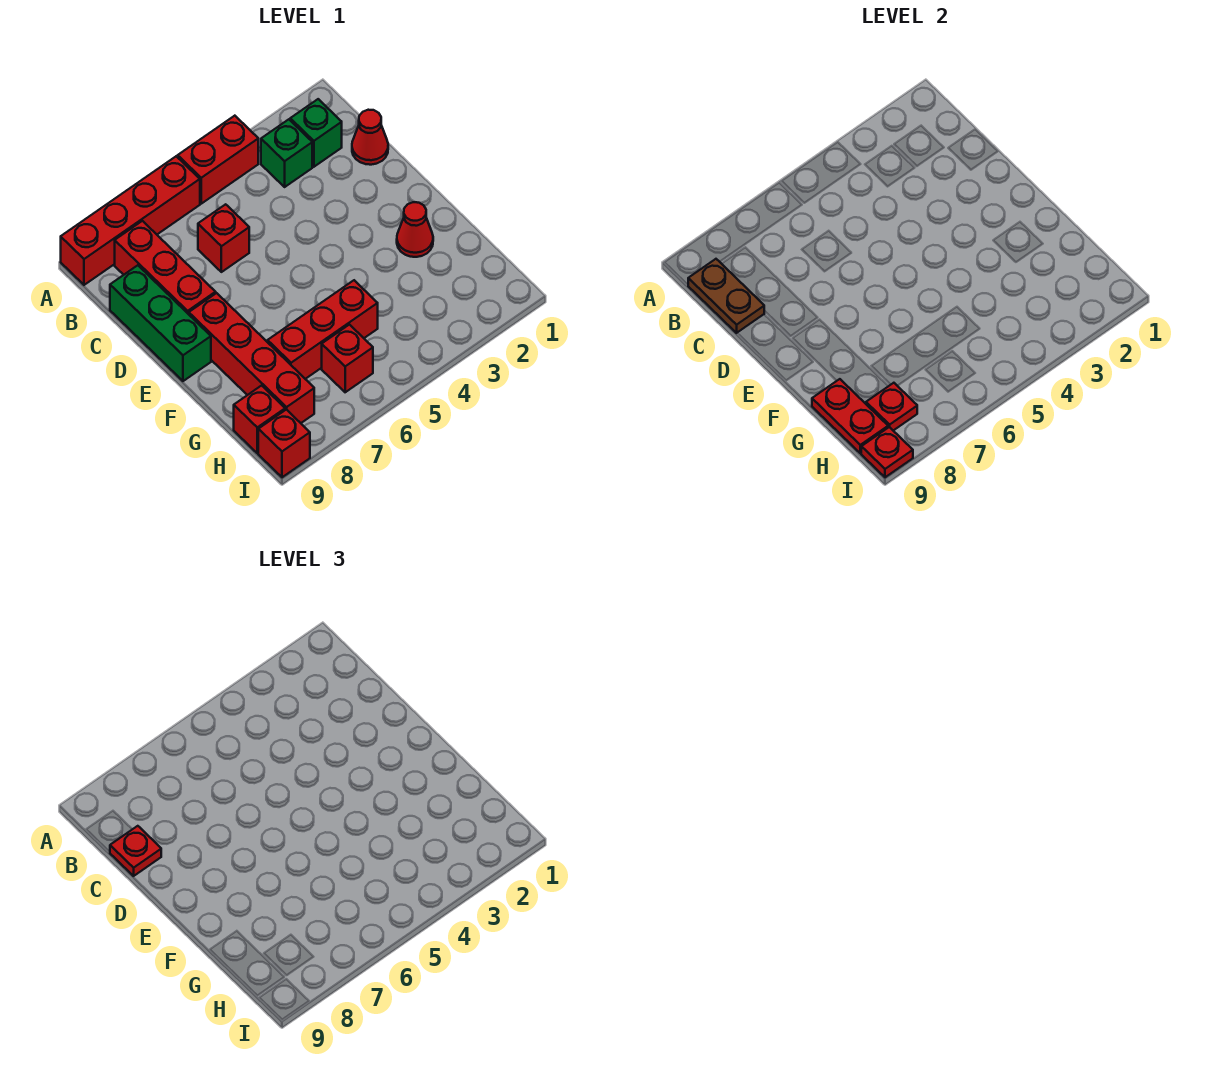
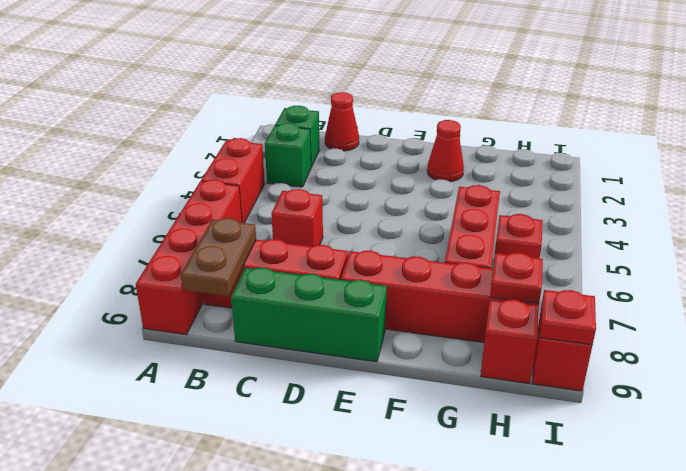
brown 1x2 plate [688,259,764,333] -> brown 1x2 plate turned to [181,218,256,296]
red 1x1 plate [110,826,161,876] -> none
red 1x2 plate [812,379,888,453] -> none

